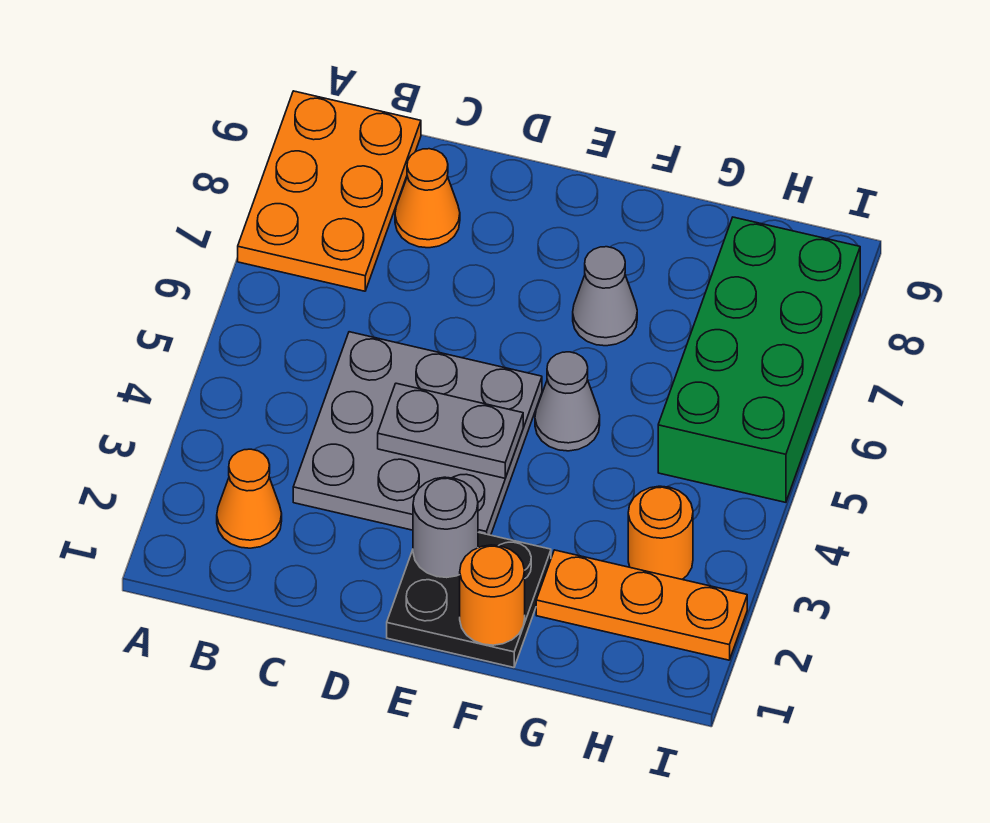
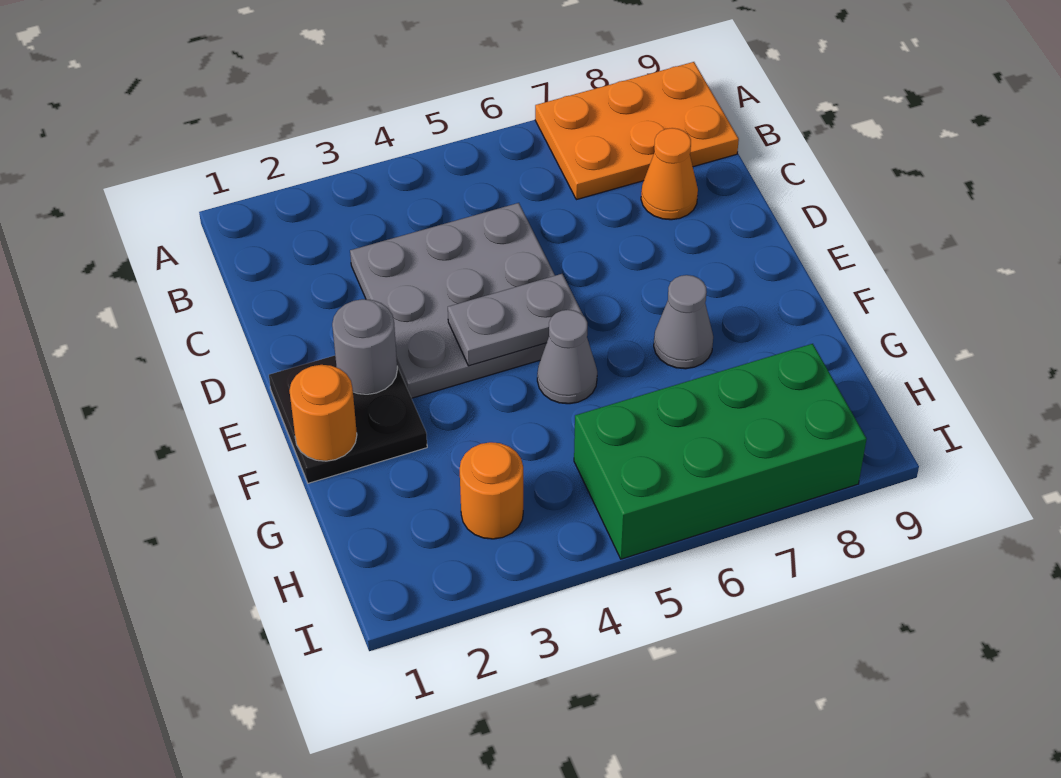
orange 1x1 cone [217,449,282,548] -> none
grey 1x2 plate [378,383,523,478] -> grey 1x2 plate turned to [448,274,583,366]
orange 1x3 plate [536,550,747,660] -> none

